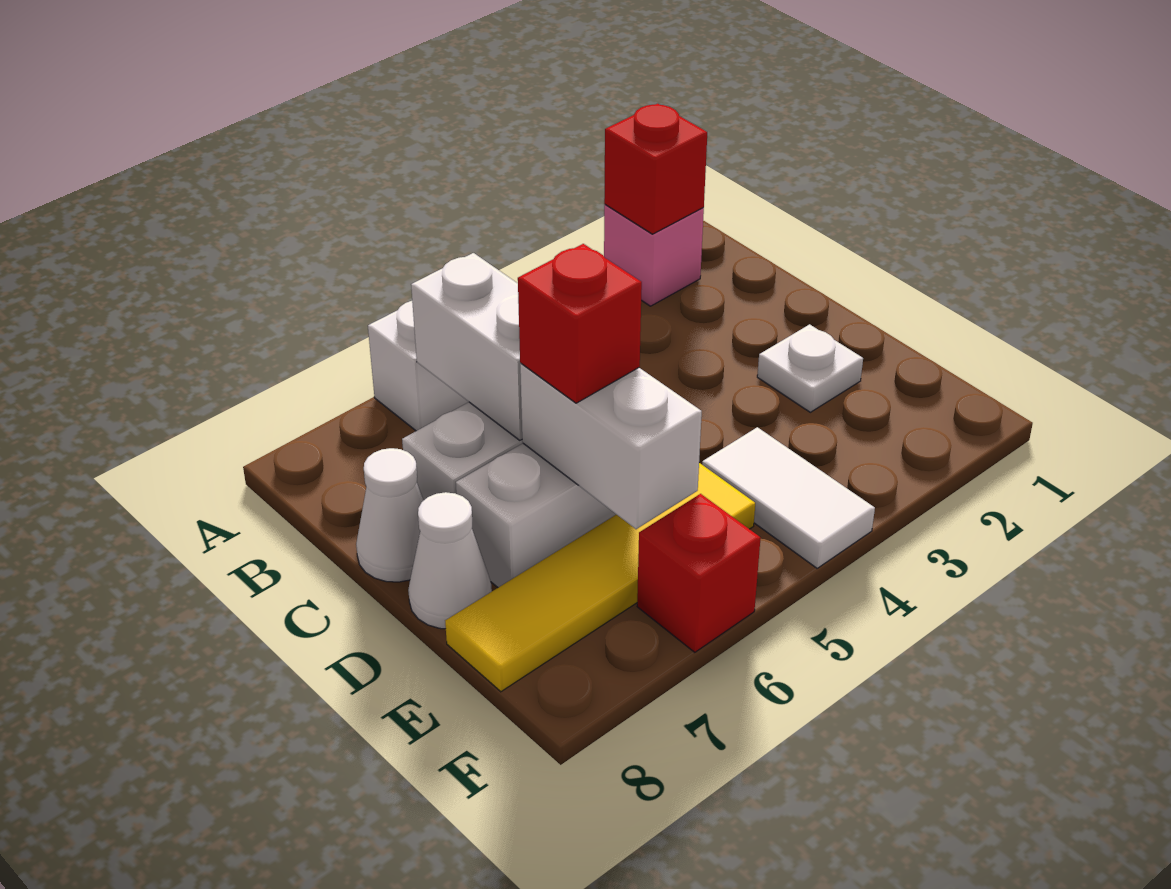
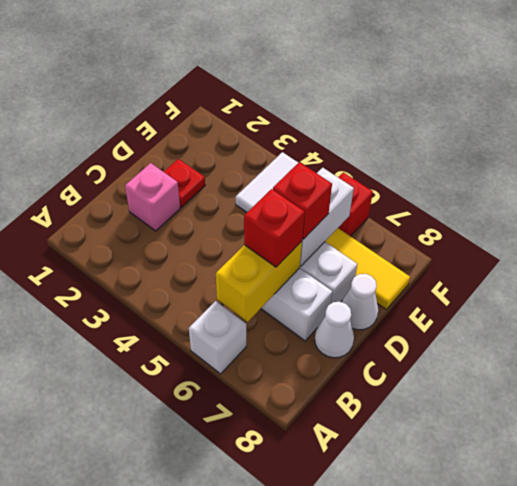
pink 1x1 brick [604,205,704,306] -> pink 1x1 brick moved to [125,163,180,231]
red 1x1 brick [604,104,707,234] -> red 1x1 brick moved to [244,189,305,267]
white 1x2 brick [411,253,522,440] -> yellow 1x2 brick [216,241,302,322]
white 1x1 plate [757,324,863,412] -> red 1x1 plate [164,159,205,207]

